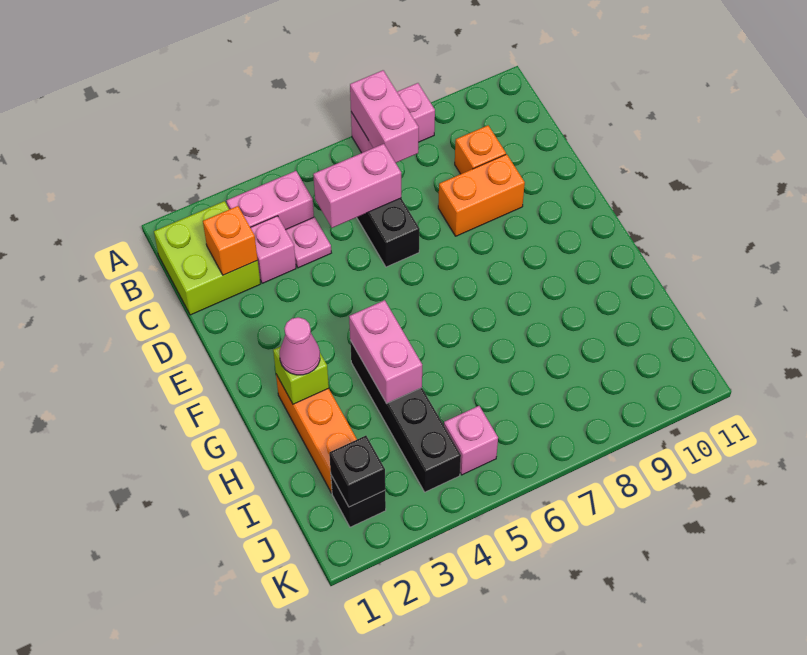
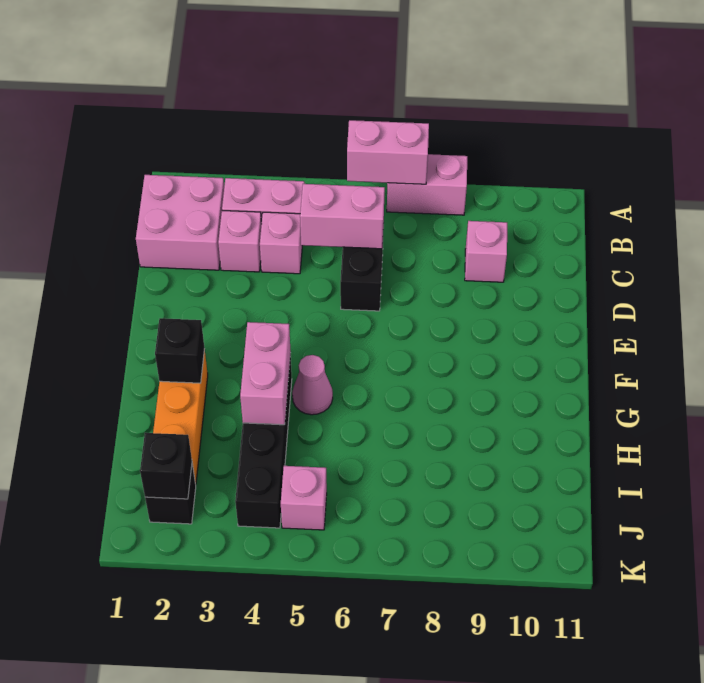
pink 1x2 brick [350,70,419,163] -> pink 1x2 brick turned to [347,120,429,184]
lime 2x2 brick [154,201,260,315] -> pink 2x2 brick [136,175,224,270]
orange 1x1 brick [203,206,258,275] -> none
pink 1x1 plate [286,217,331,268] -> pink 1x1 brick [260,212,302,274]
orange 1x1 brick [455,125,506,174] -> pink 1x1 brick [465,221,507,282]
orange 1x2 brick [438,154,525,236] -> none
lime 1x1 brick [273,346,329,404] -> black 1x1 brick [155,318,205,383]
pink 1x1 cone [280,317,320,375] -> pink 1x1 cone moved to [292,355,333,415]

